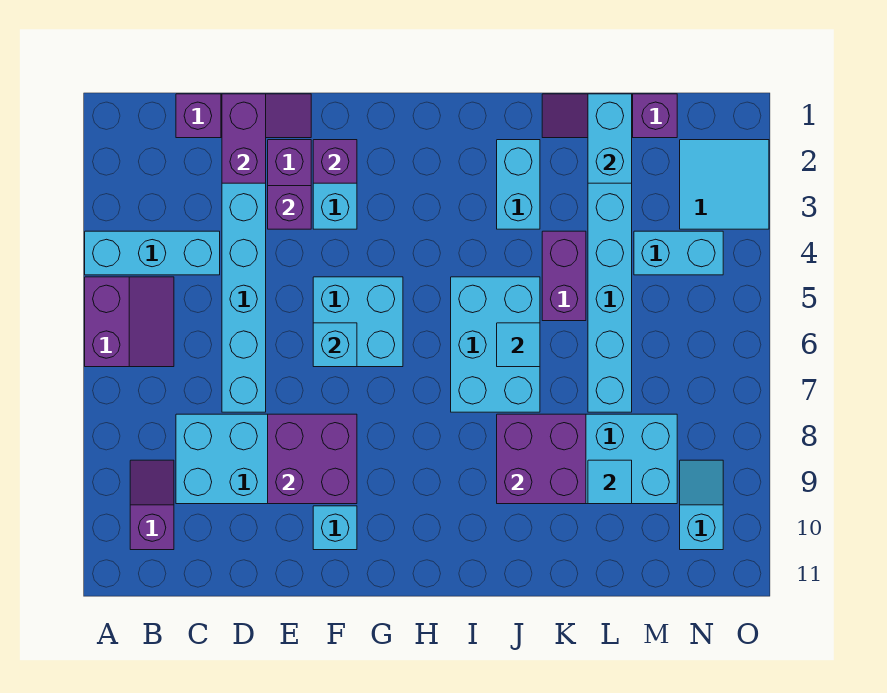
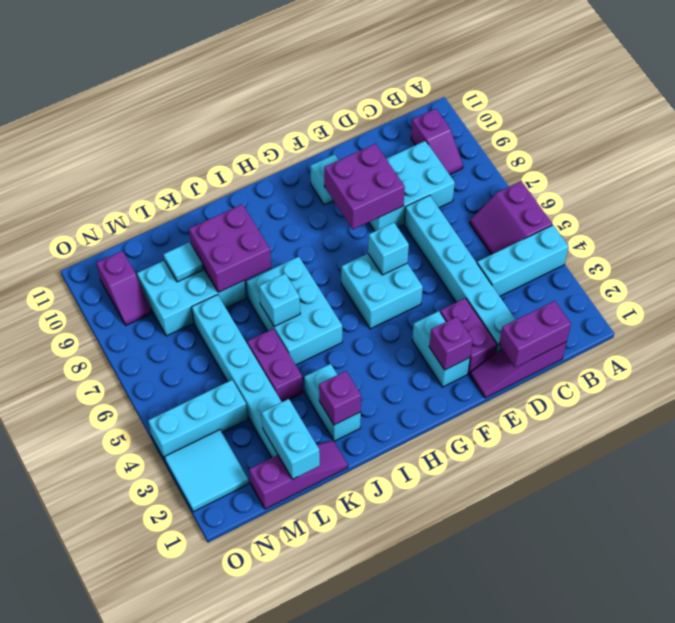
purple 1x2 brick [222,94,266,183] -> purple 1x2 brick turned to [499,301,571,367]
purple 1x1 brick [268,186,311,229] -> purple 1x1 brick moved to [319,371,361,425]
cyan 1x1 tile [497,323,540,367] -> cyan 1x1 brick [259,274,300,327]
cyan 1x2 brick [634,231,723,275] -> cyan 1x3 brick [148,380,248,460]
cyan 1x2 slope [680,460,723,550] -> purple 1x2 slope [97,251,152,325]

